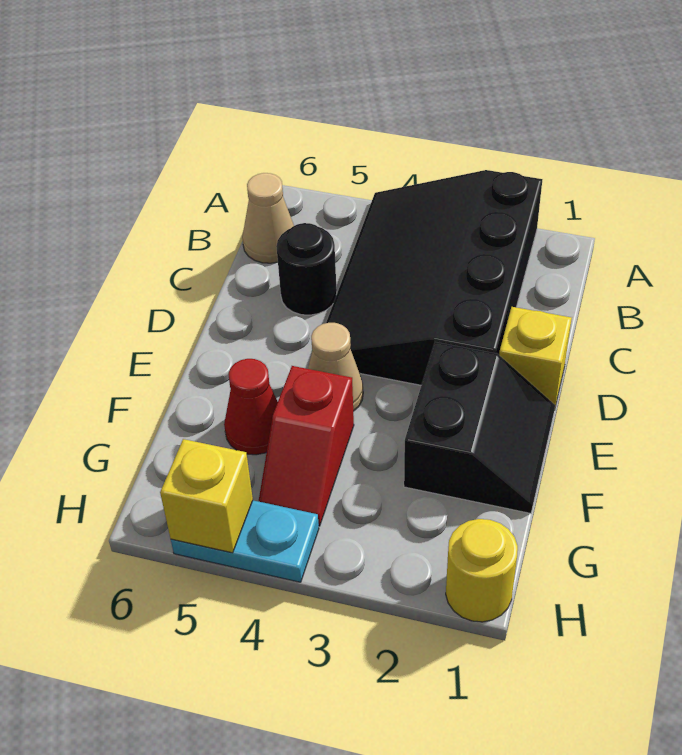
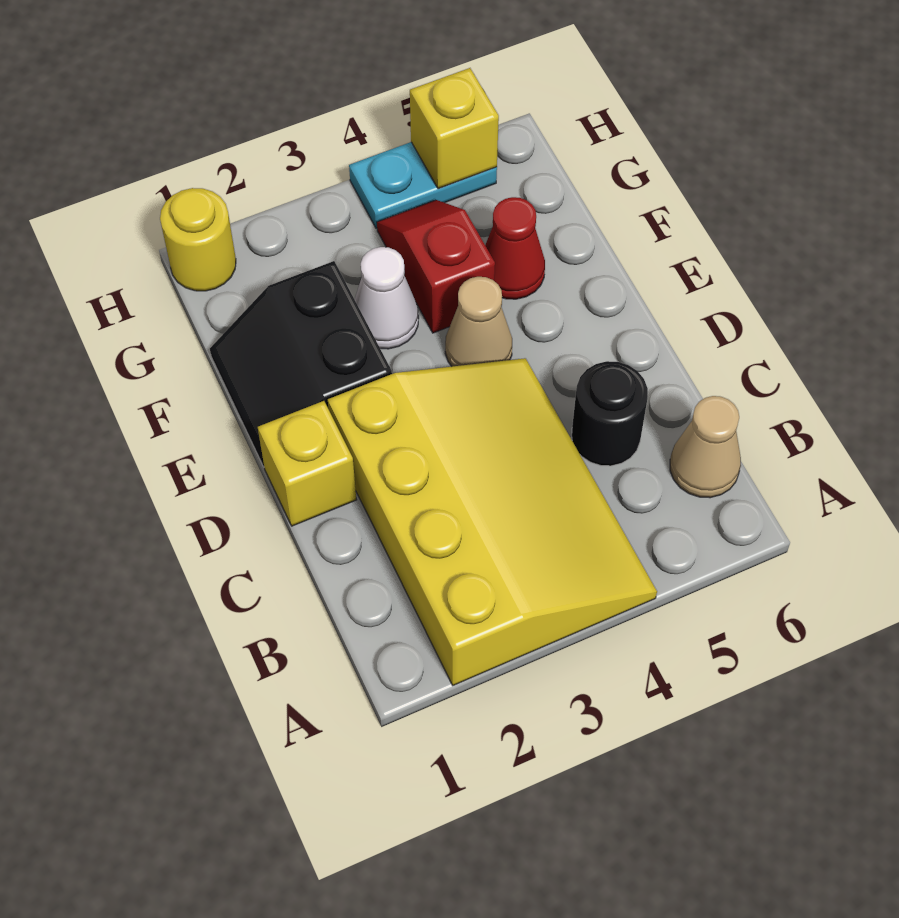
black 3x4 slope [326,170,542,385] -> yellow 3x4 slope [328,358,657,685]
none -> white 1x1 cone [355,247,419,349]

